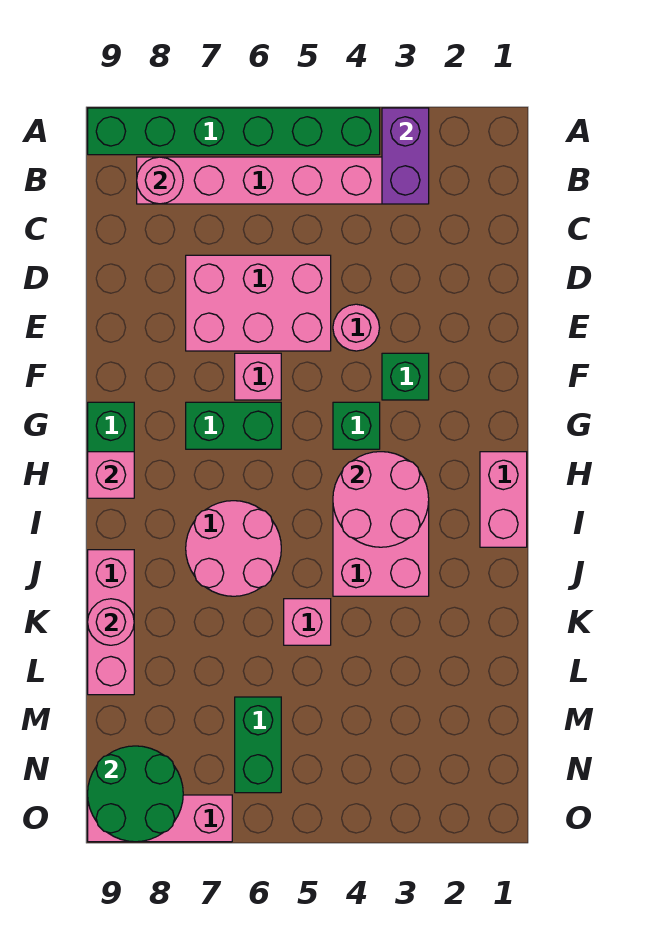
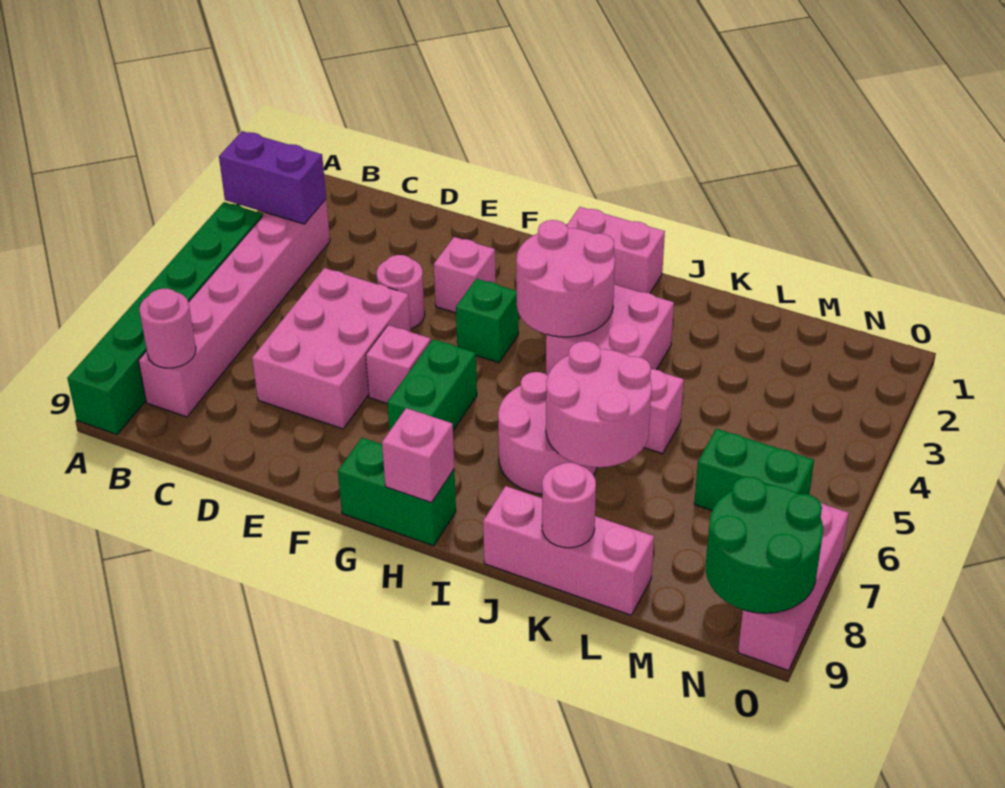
green 1x1 brick [382,353,429,400] -> pink 1x1 brick [434,237,496,313]
none -> pink 2x2 round brick [546,341,652,467]

